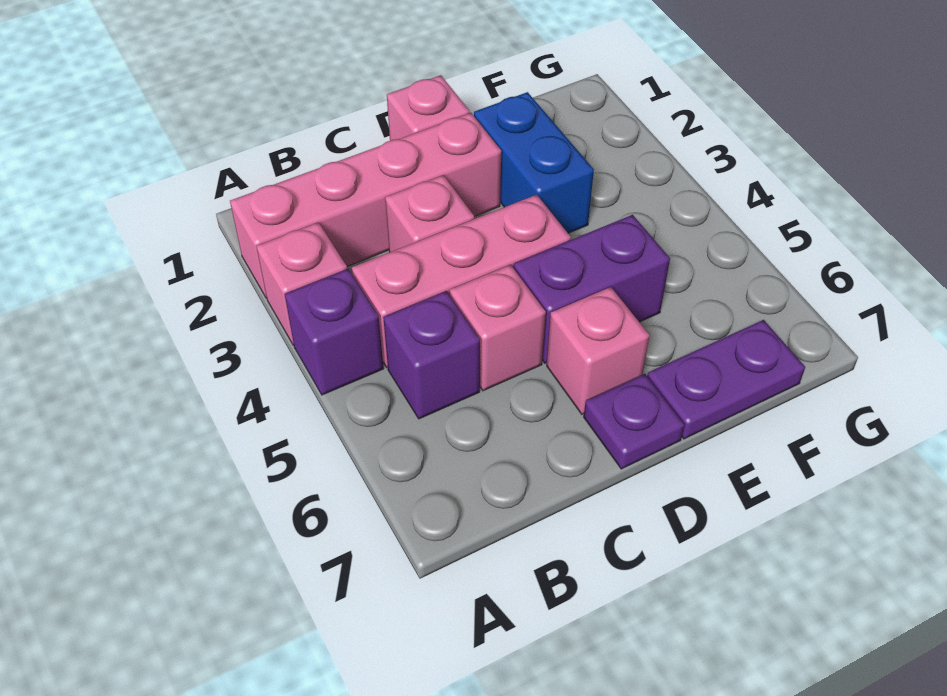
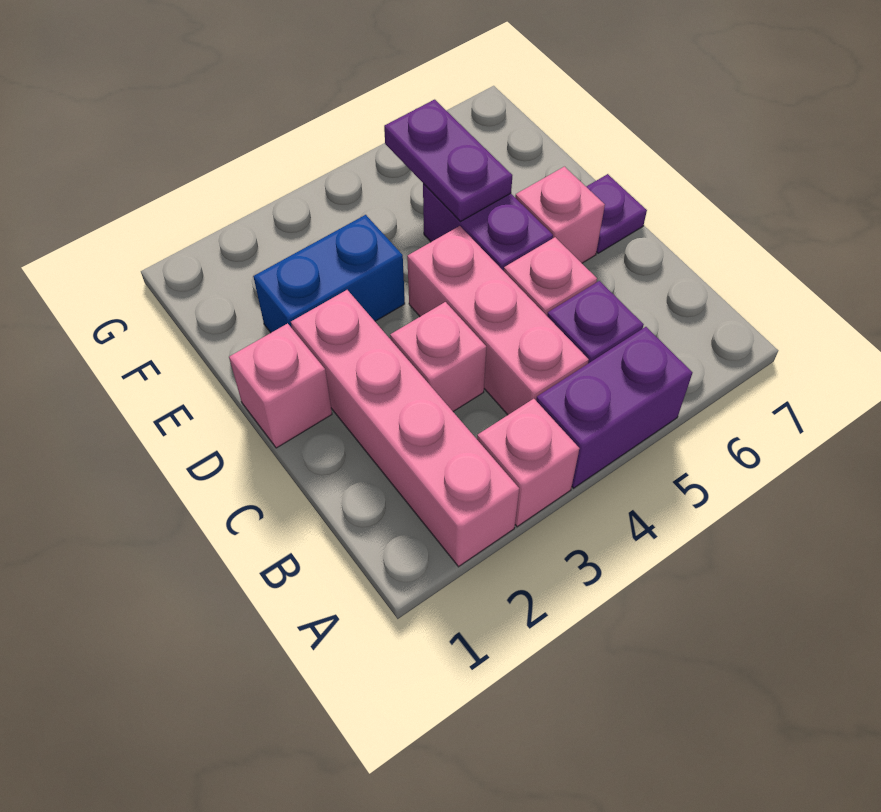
purple 1x1 brick [285,269,384,395] -> purple 1x2 brick [536,327,693,488]
purple 1x2 plate [647,320,805,439] -> purple 1x2 plate moved to [384,100,512,221]

